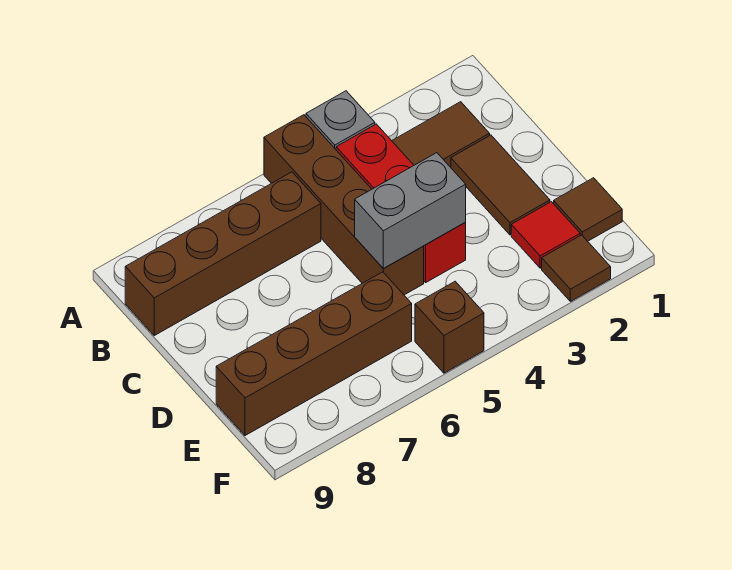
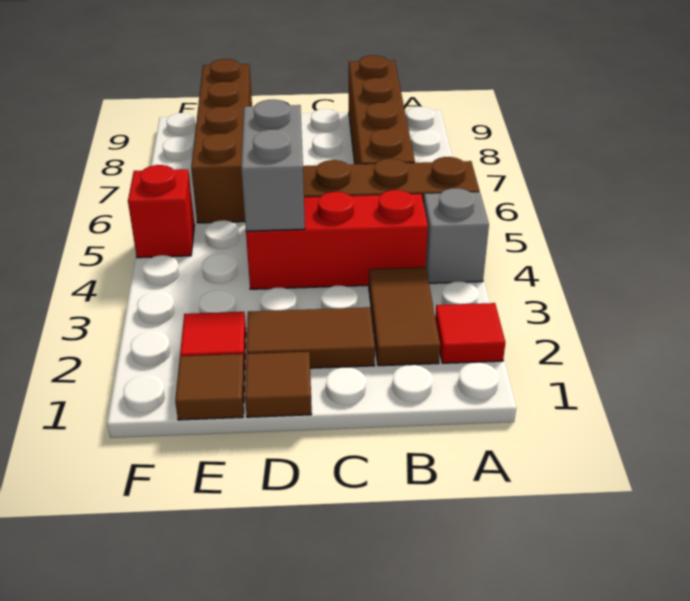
none -> red 1x1 tile [435,303,505,363]
brown 1x1 tile [542,235,611,301] -> brown 1x1 tile moved to [245,352,312,417]
brown 1x1 brick [415,281,484,373] -> red 1x1 brick [128,165,194,258]

